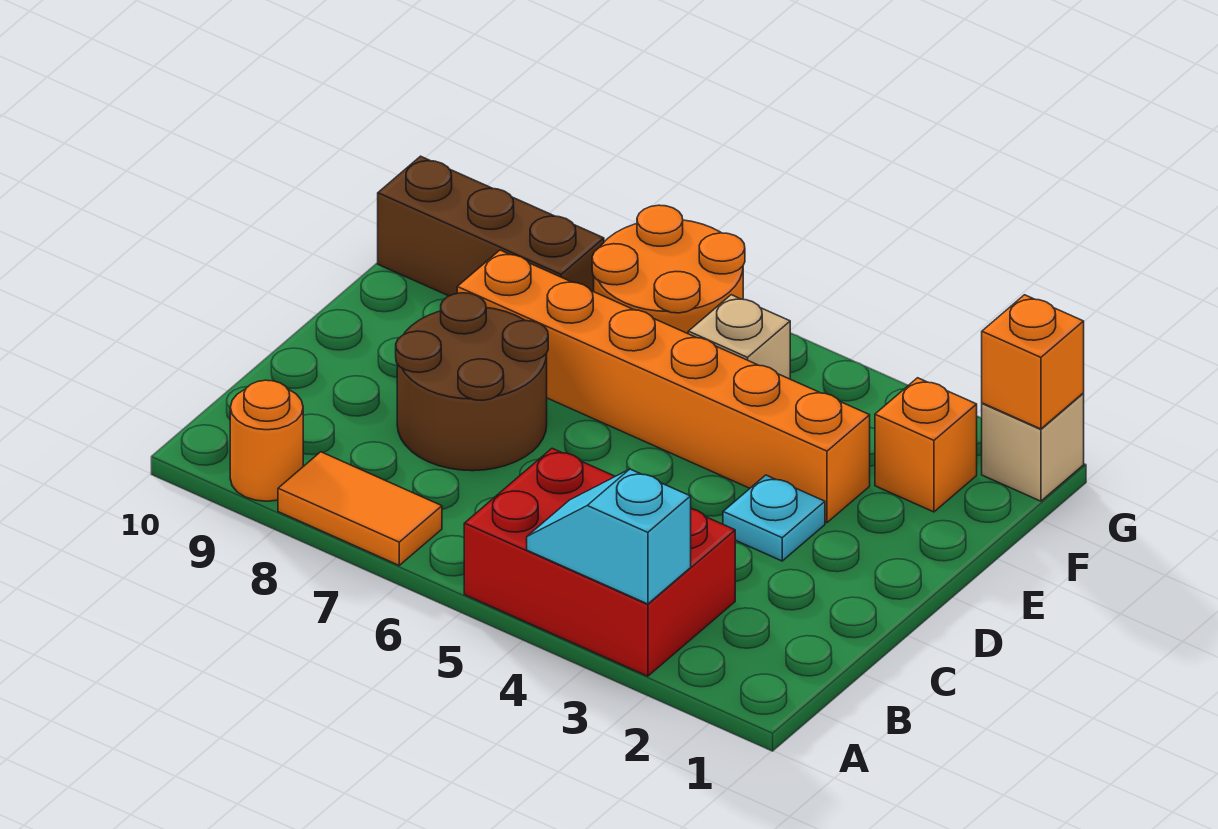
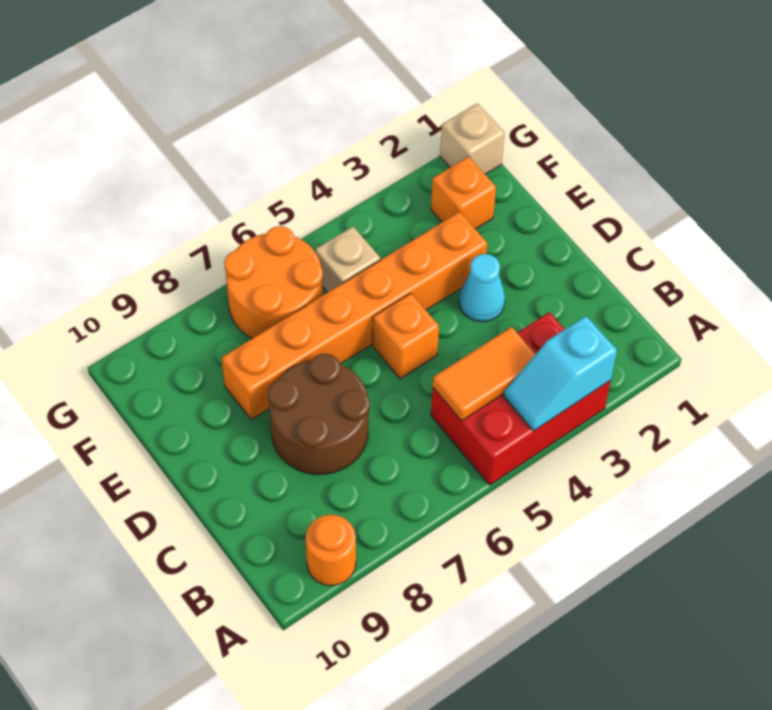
orange 1x2 tile [278,452,442,565] -> orange 1x2 tile moved to [433,327,535,421]
cyan 1x1 plate [723,475,825,561] -> cyan 1x1 cone [459,254,505,322]
brown 1x3 brick [378,156,604,296] -> none
orange 1x1 brick [982,295,1084,429] -> orange 1x1 brick moved to [373,293,439,379]

